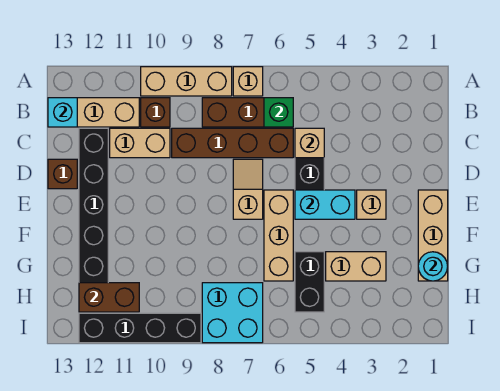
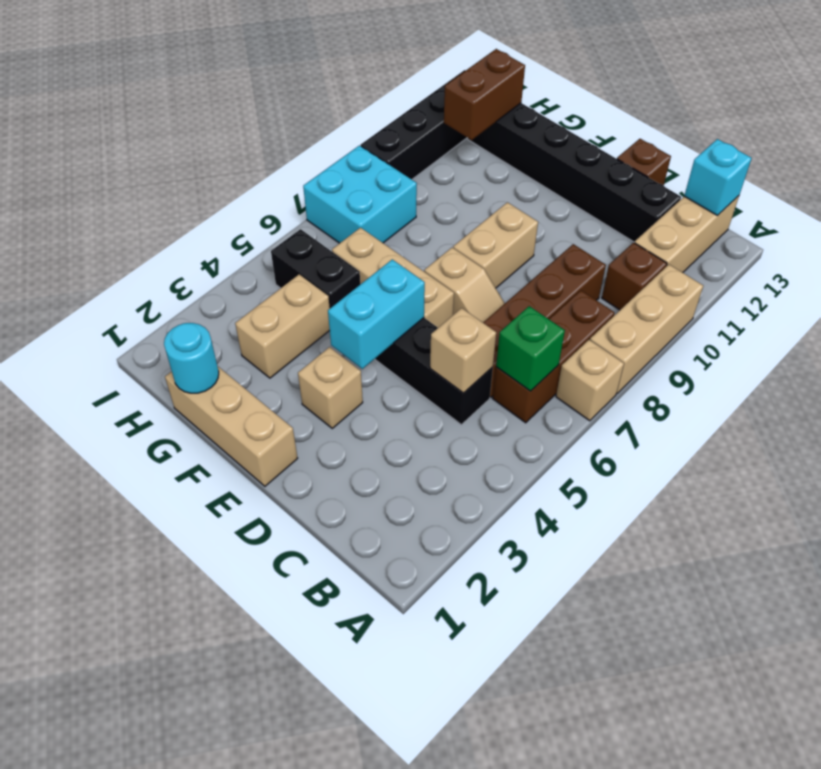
tan 1x2 brick [110,128,170,158] -> tan 1x2 brick moved to [453,202,538,288]

